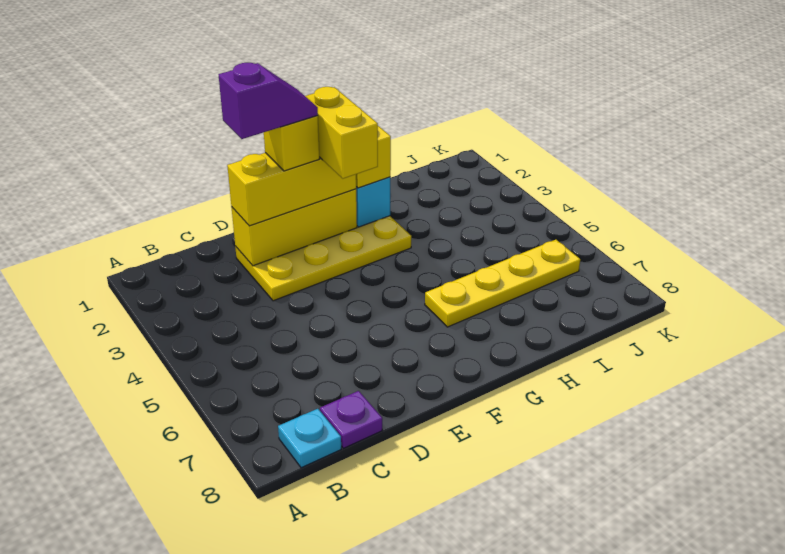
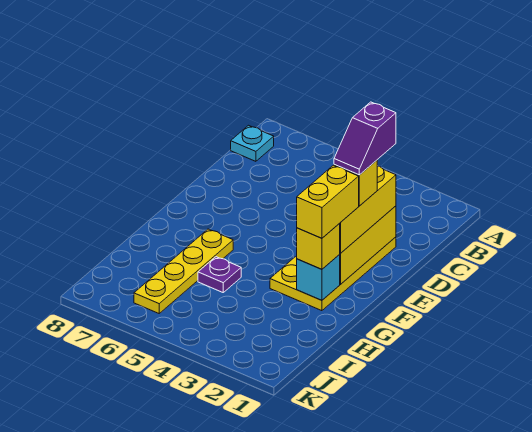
purple 1x1 plate [320,391,382,448] -> purple 1x1 plate moved to [198,257,241,292]
yellow 1x2 brick [305,87,378,179] -> yellow 1x2 brick turned to [297,165,359,238]

